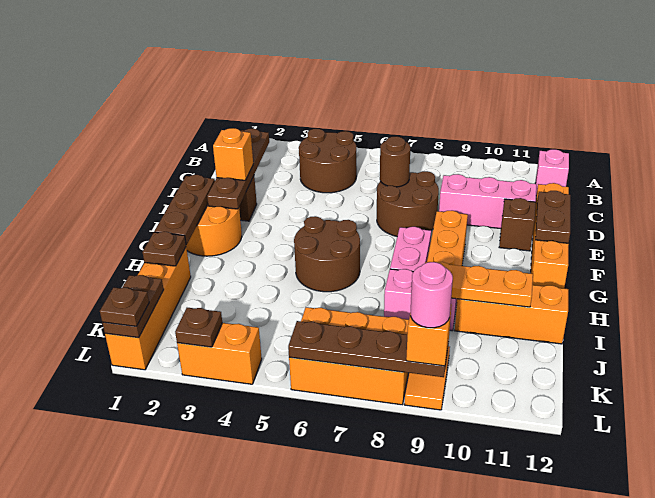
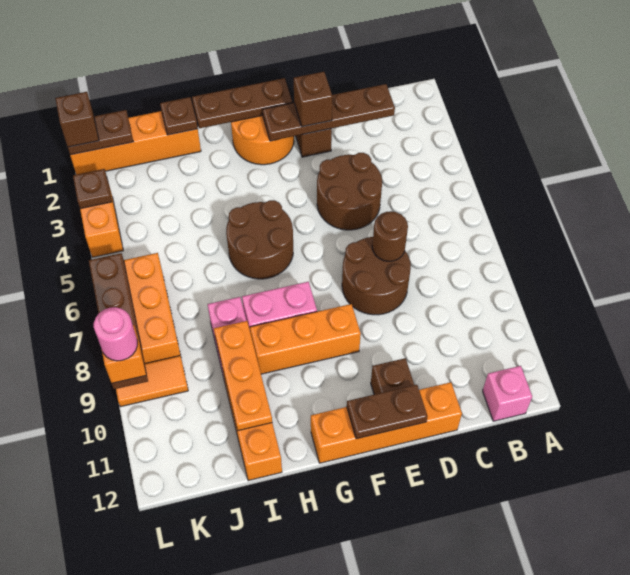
brown 2x2 round brick [299,129,357,193] -> brown 2x2 round brick moved to [317,153,382,230]
pink 1x3 brick [439,174,537,229] -> none
orange 1x1 brick [213,128,253,180] -> brown 1x1 brick [294,72,332,127]
brown 1x1 plate [100,287,149,326] -> brown 1x1 brick [55,92,99,147]

